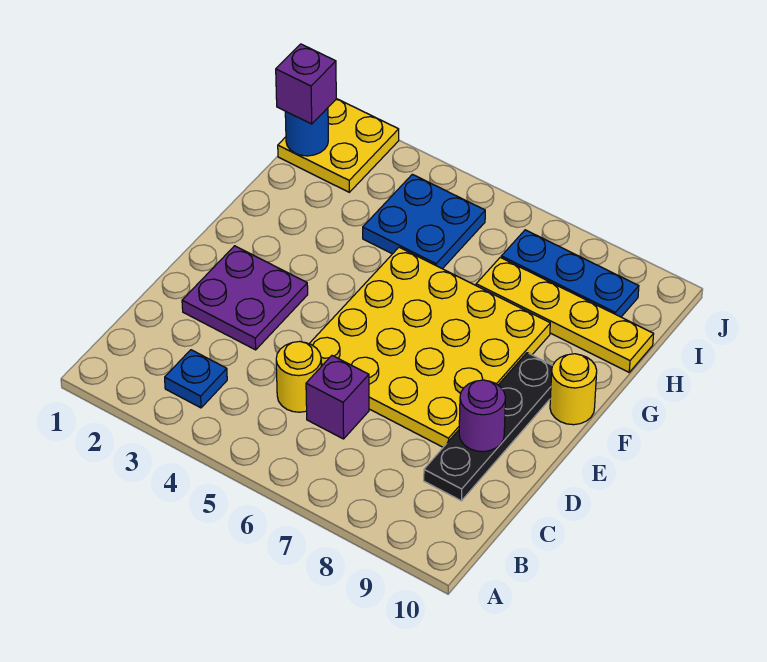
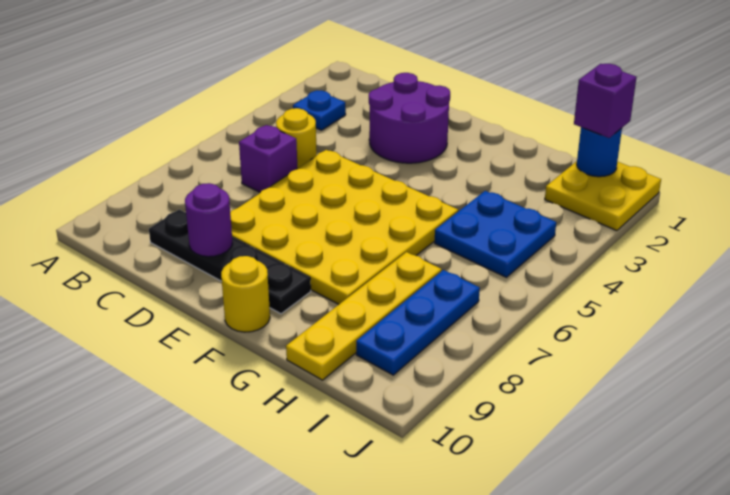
purple 2x2 plate [182,246,308,350] -> purple 2x2 round brick [369,73,450,163]

